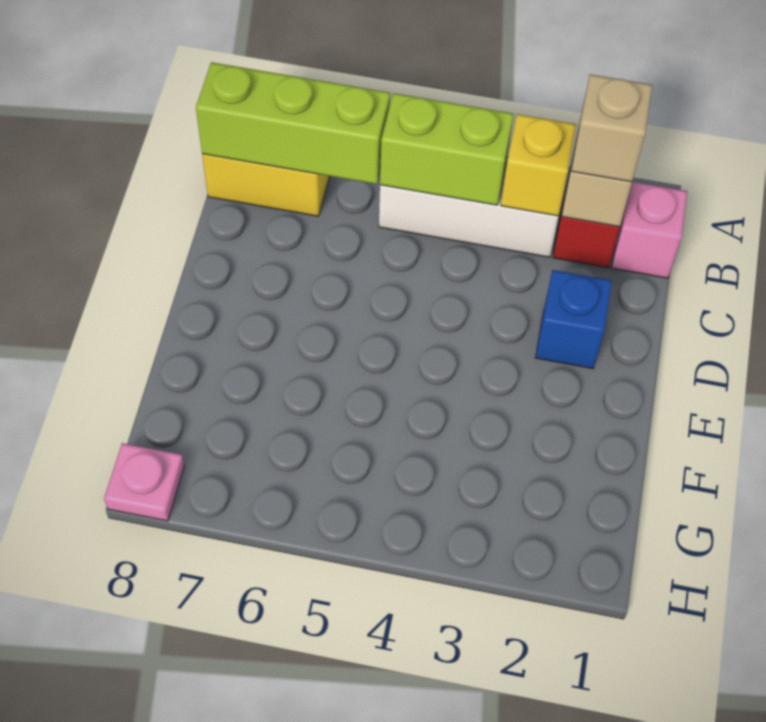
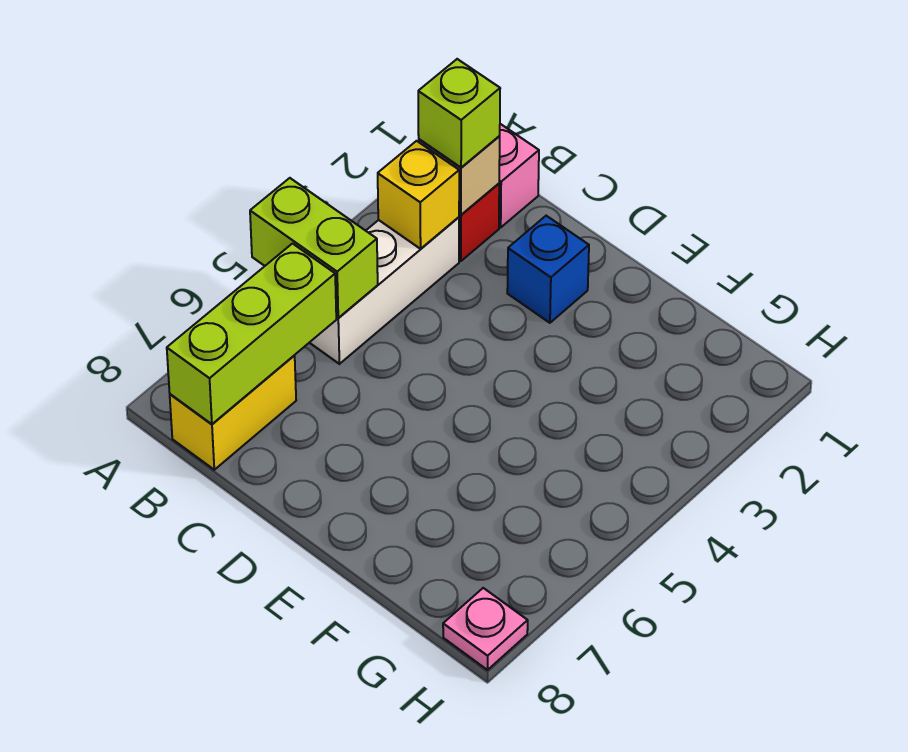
tan 1x1 brick [571,74,652,182] -> lime 1x1 brick [418,59,500,168]
lime 1x2 brick [380,93,514,205] -> lime 1x2 brick turned to [250,178,378,318]

